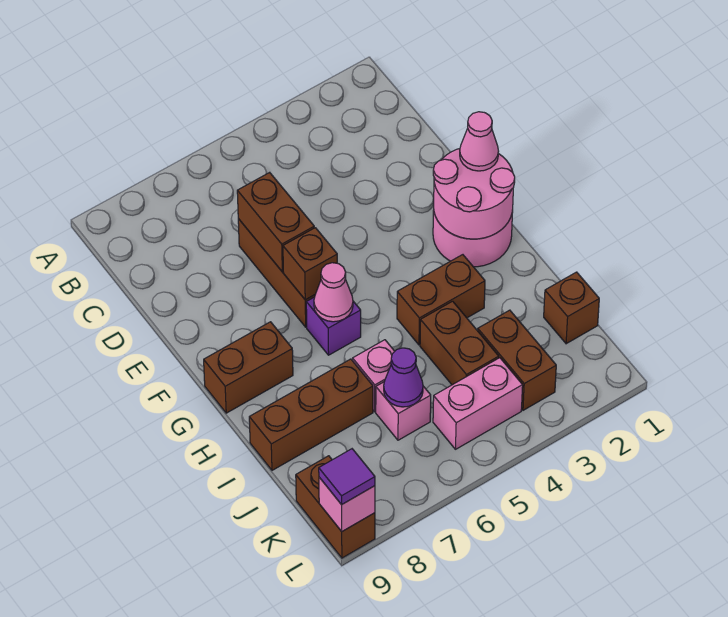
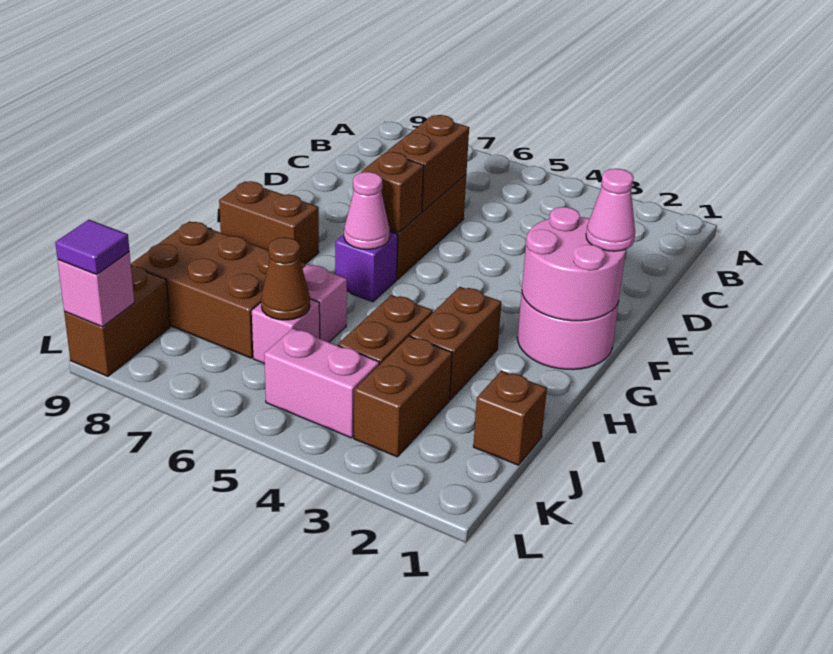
brown 1x2 brick [397,255,485,345] -> brown 1x2 brick turned to [410,287,501,400]
brown 1x3 brick [249,359,373,470] -> brown 2x3 brick [131,221,305,358]
purple 1x1 cone [384,348,423,407] -> brown 1x1 cone [261,237,310,320]

